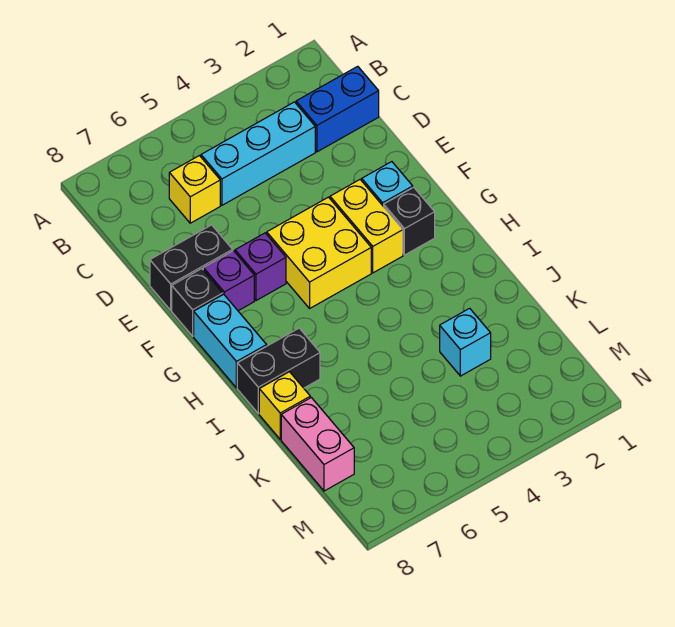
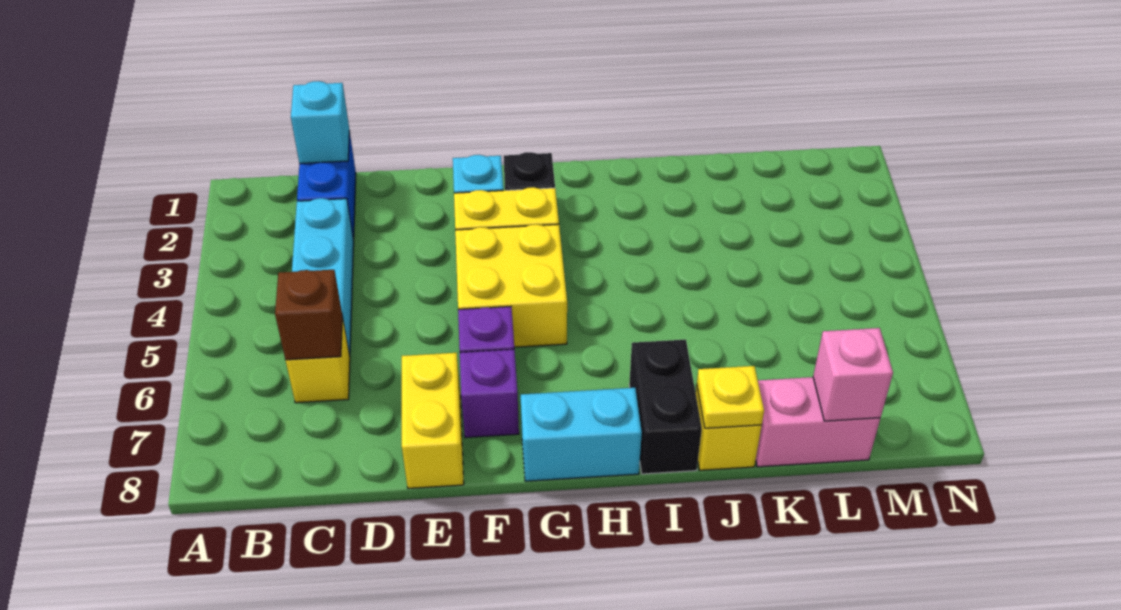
none -> brown 1x1 brick [275,270,342,360]
black 1x2 brick [150,225,233,310] -> yellow 1x2 brick [402,353,464,488]
black 1x1 brick [172,269,223,336] -> none
none -> yellow 1x1 plate [697,366,764,428]
cyan 1x1 brick [440,308,491,376] -> cyan 1x1 brick moved to [291,81,349,164]
none -> pink 1x1 brick [813,328,893,421]

